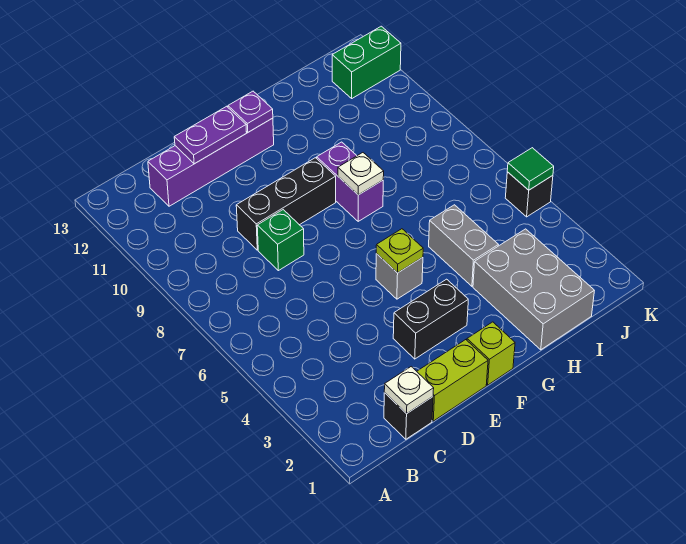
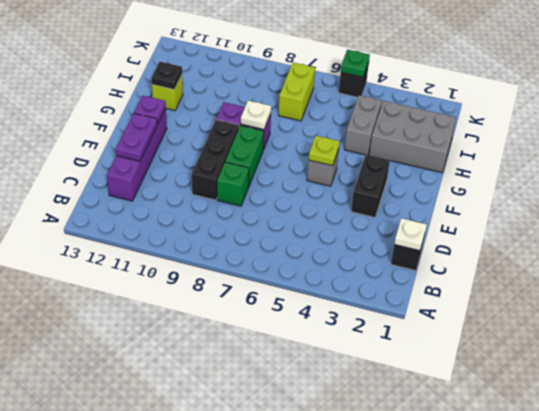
lime 1x2 brick [417,340,488,421] -> lime 1x2 brick moved to [279,63,315,121]
lime 1x1 brick [467,322,515,385] -> lime 1x1 brick moved to [152,75,183,111]
grey 1x2 brick [429,205,498,286] -> grey 1x2 brick turned to [345,95,382,155]
none -> black 1x1 plate [152,62,182,90]
green 1x2 brick [332,26,401,98] -> green 1x2 brick moved to [225,125,264,186]
green 1x1 tile [507,148,554,190] -> green 1x1 plate [341,50,370,77]

